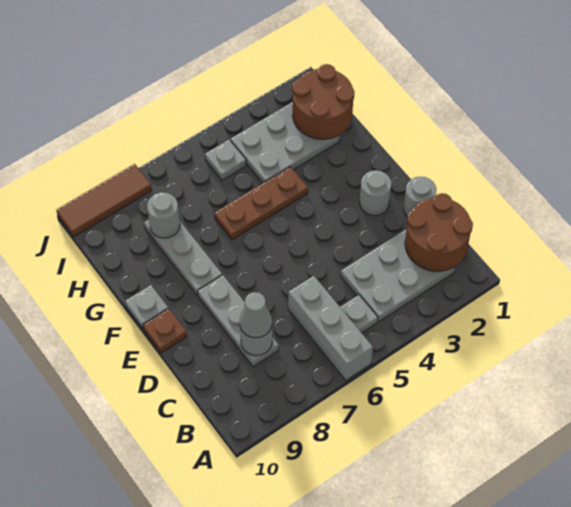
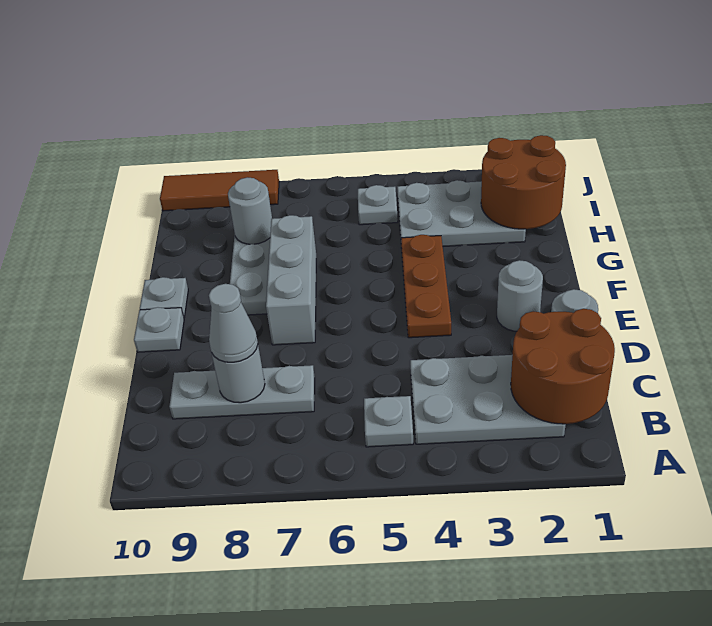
grey 1x3 brick [288,276,373,380] -> grey 1x3 brick moved to [266,215,316,345]
grey 1x3 plate [198,275,279,367] -> grey 1x3 plate turned to [169,365,315,419]
brown 1x1 plate [143,309,187,353] -> grey 1x1 plate [134,307,184,352]
brown 1x3 plate [215,167,308,240] -> brown 1x3 plate turned to [401,235,451,338]

